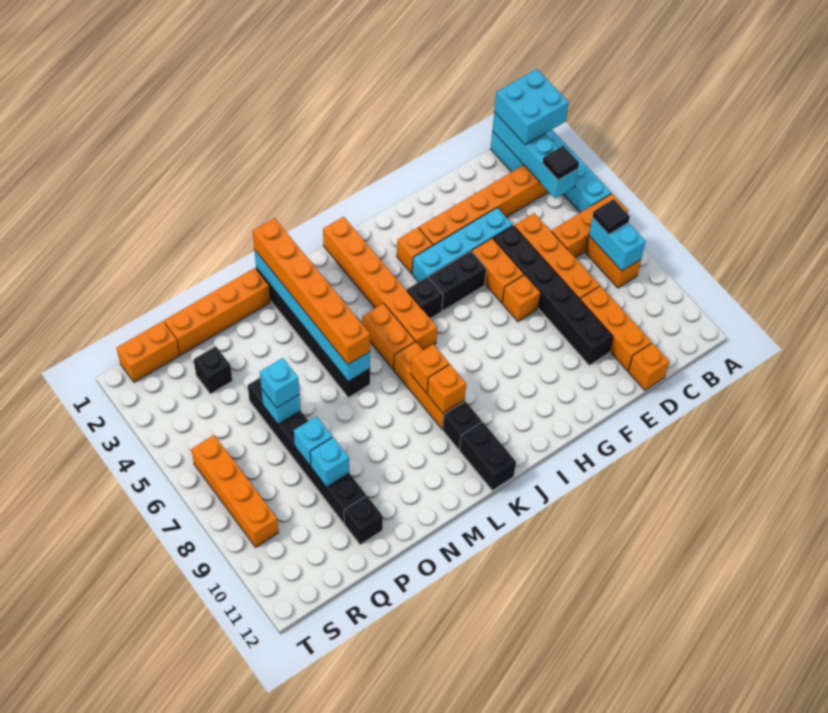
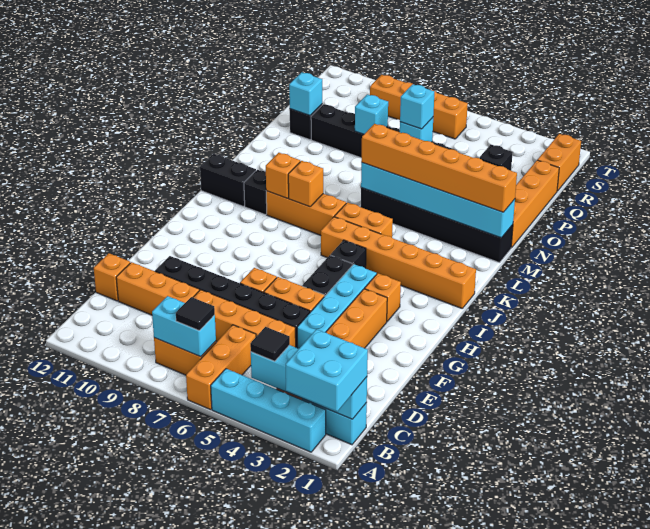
cyan 1x1 brick [310,437,349,487] -> cyan 1x1 brick moved to [289,72,322,116]

